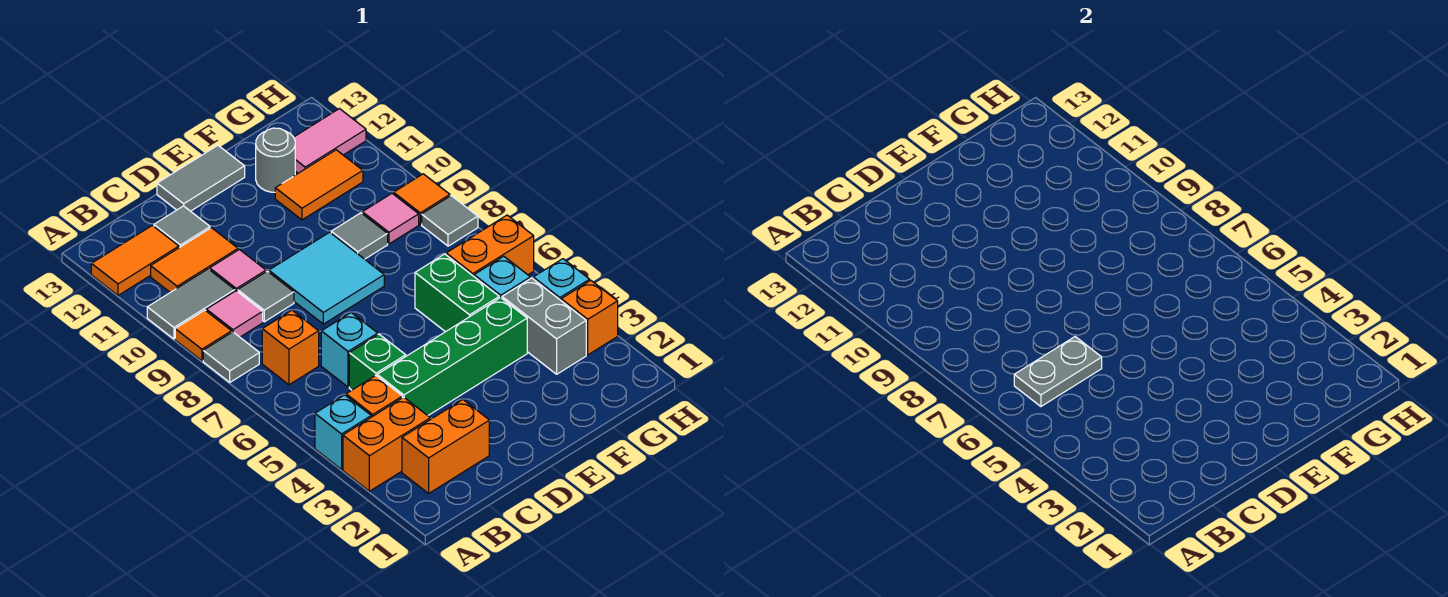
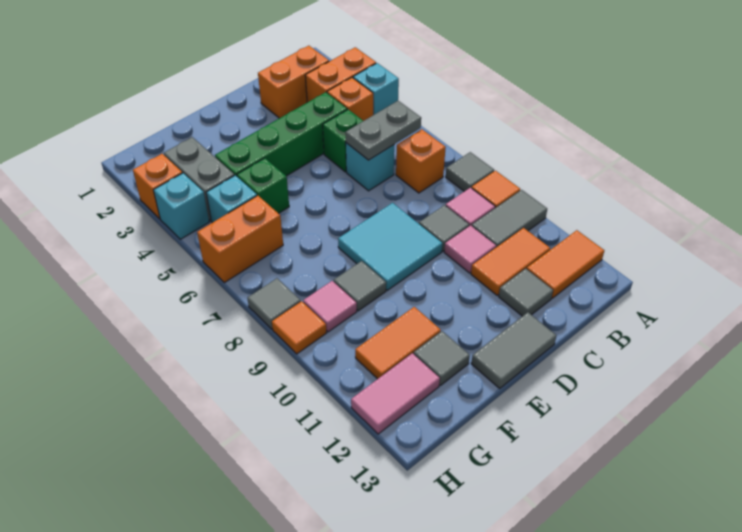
green 1x2 brick [415,254,499,332] -> green 1x1 brick [237,158,289,214]
grey 1x1 round brick [256,128,295,192] -> grey 1x1 tile [414,331,470,385]

